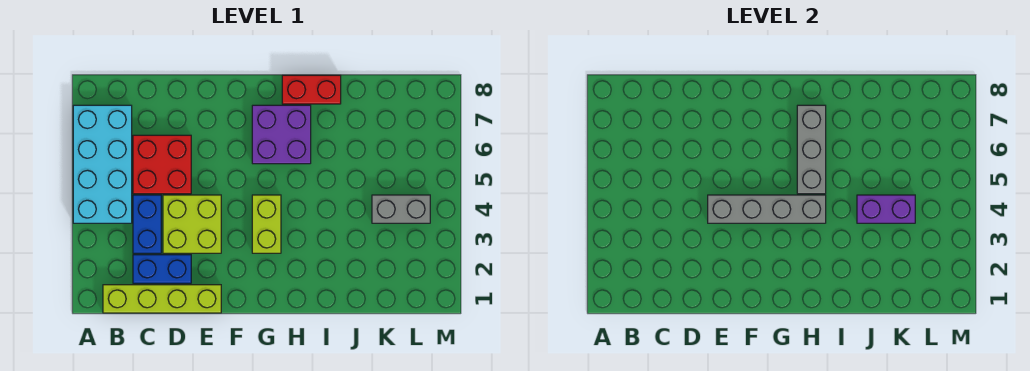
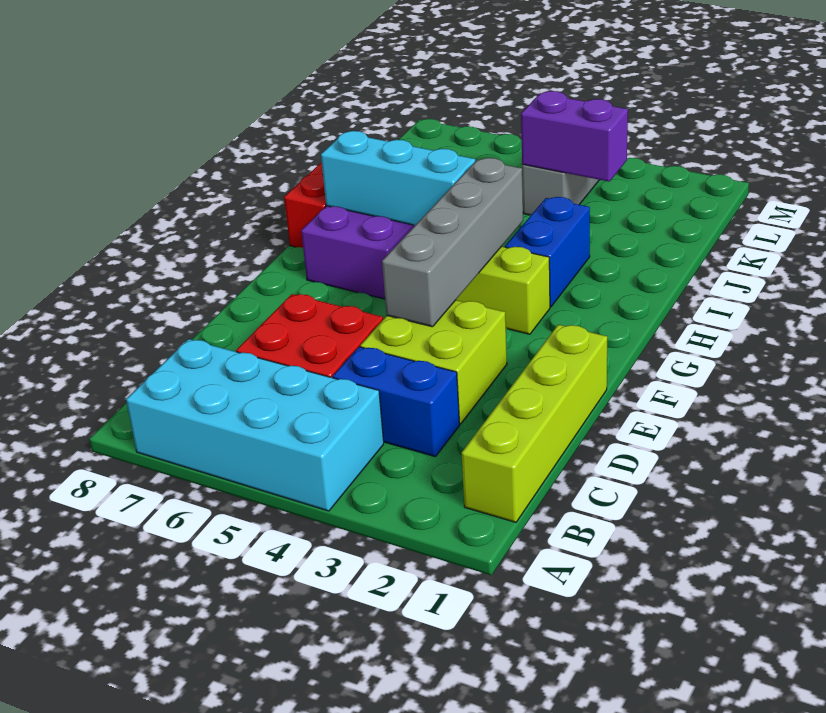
blue 1x2 brick [133,255,191,283] -> blue 1x2 brick moved to [505,197,590,307]
grey 1x3 brick [797,105,826,194] -> cyan 1x3 brick [321,131,475,225]
purple 1x2 brick [857,195,915,223] -> purple 1x2 brick turned to [521,91,628,182]

